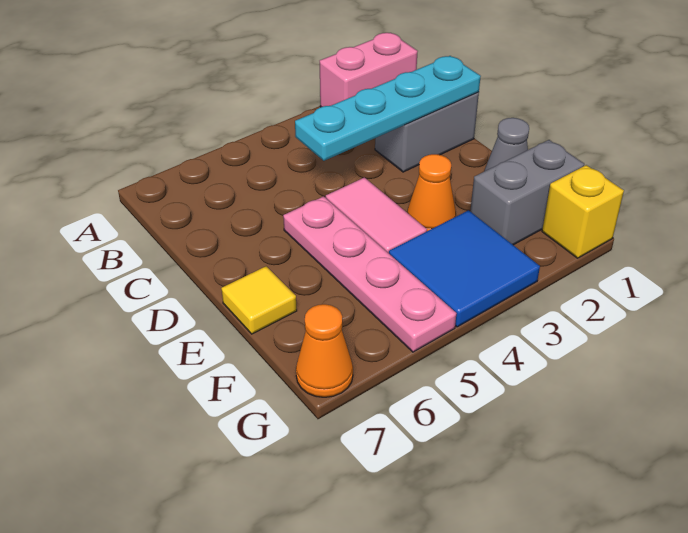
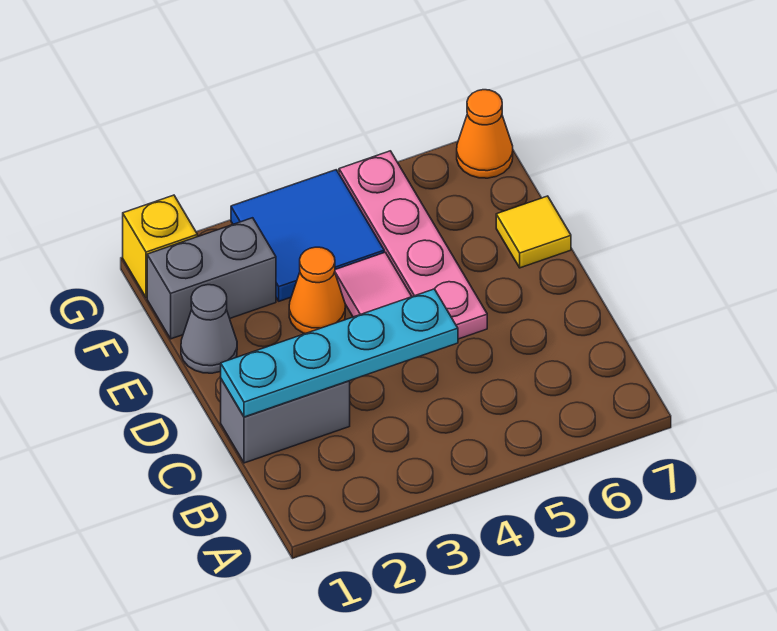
pink 1x2 brick [320,33,418,107] -> none

